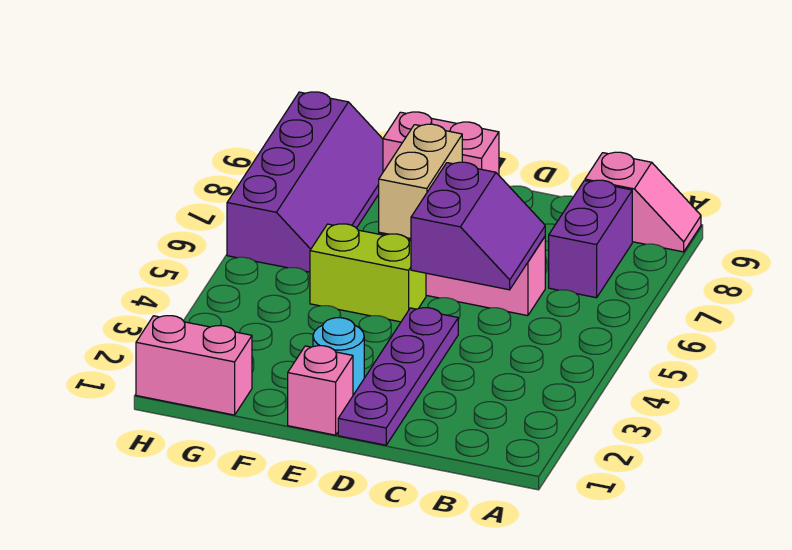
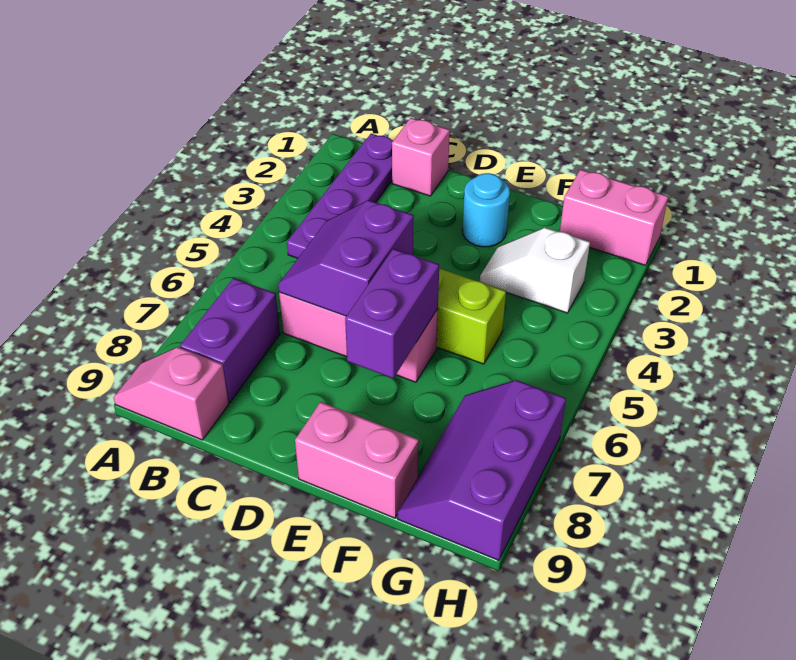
purple 1x4 plate [338,308,458,445] -> purple 1x4 plate moved to [287,134,393,258]
pink 1x1 brick [288,346,353,435] -> pink 1x1 brick moved to [392,118,450,196]
tan 1x2 brick [379,124,462,239] -> purple 1x2 brick [345,249,439,378]
none -> white 1x2 slope [480,228,590,313]
purple 2x4 slope [227,92,383,272] -> purple 2x3 slope [398,380,566,560]

